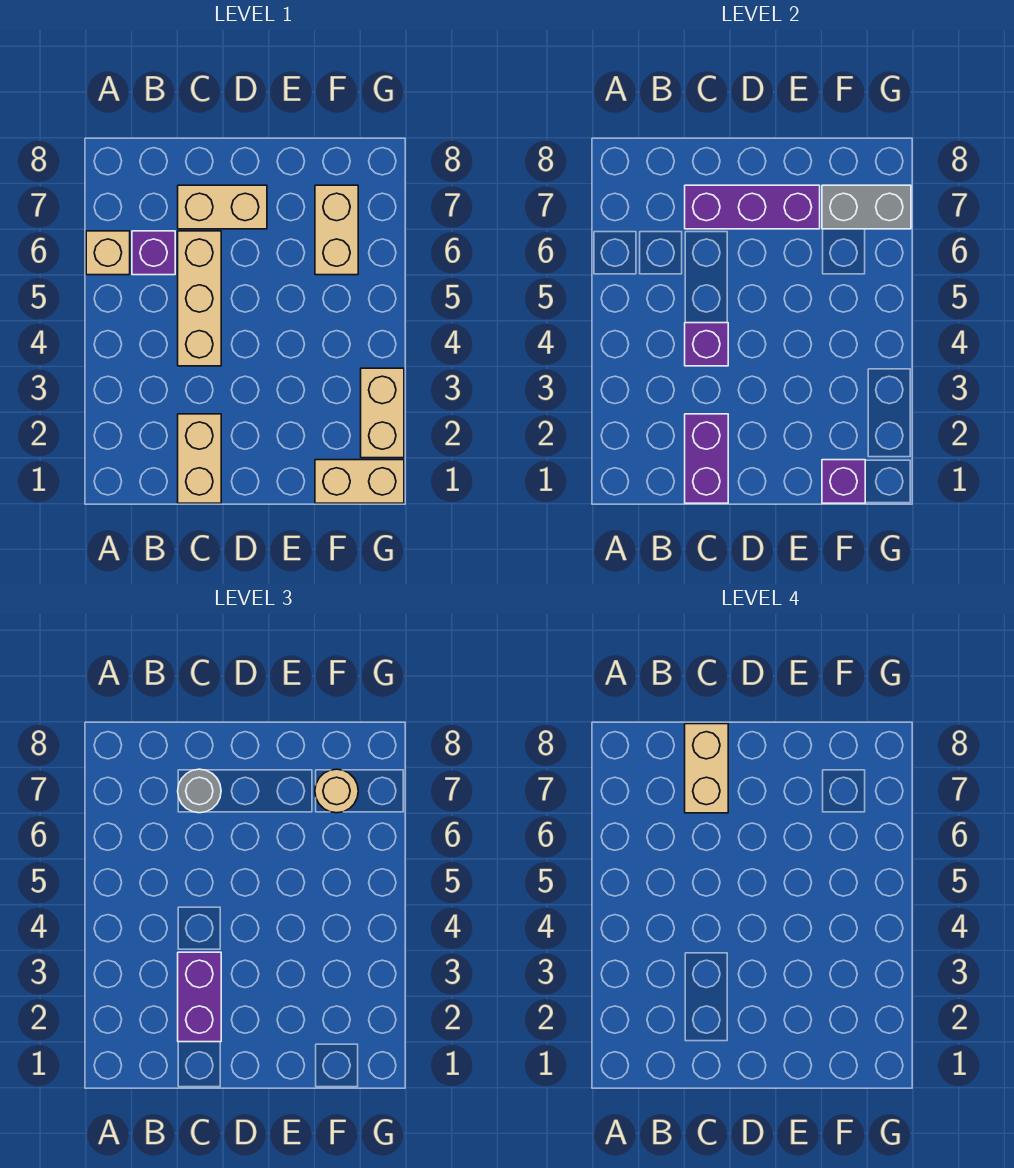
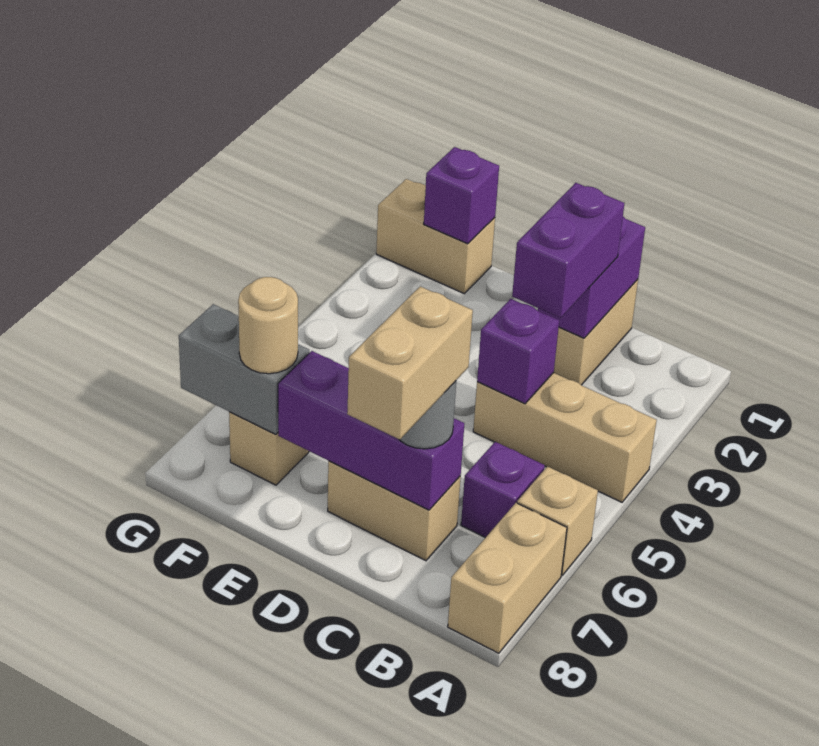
tan 1x3 brick [178,231,221,366] -> tan 1x3 brick turned to [473,373,657,502]
tan 1x2 brick [361,368,404,458] -> tan 1x2 brick moved to [448,503,567,653]

